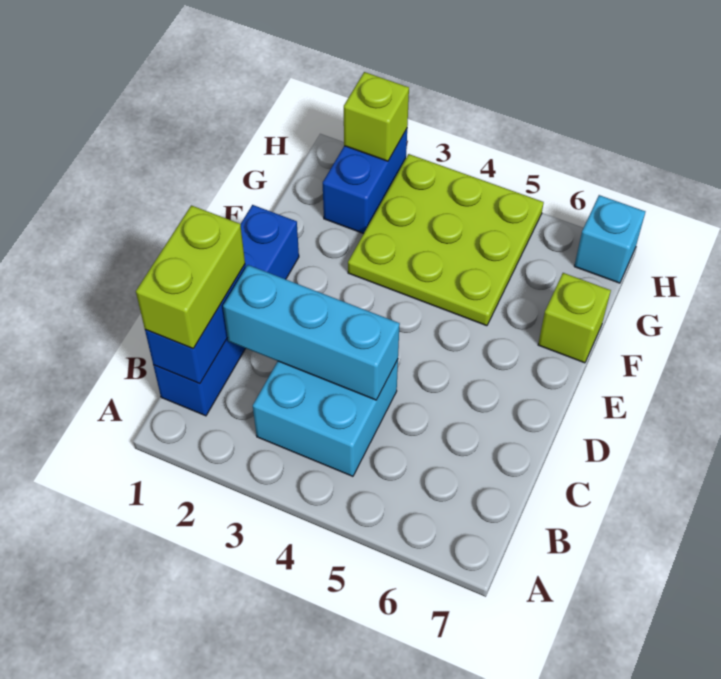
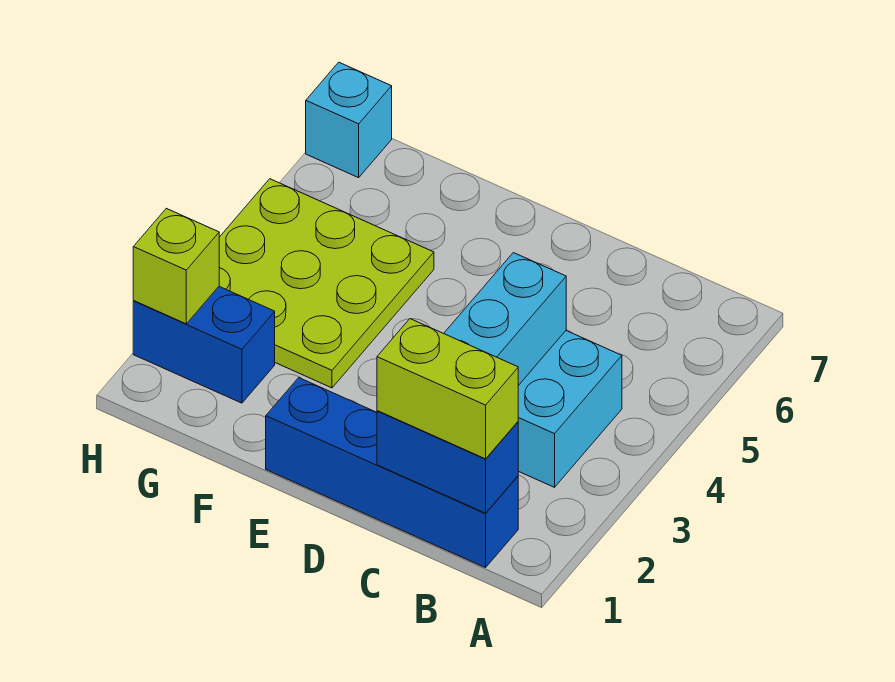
lime 1x1 brick [538,273,611,363] -> none

